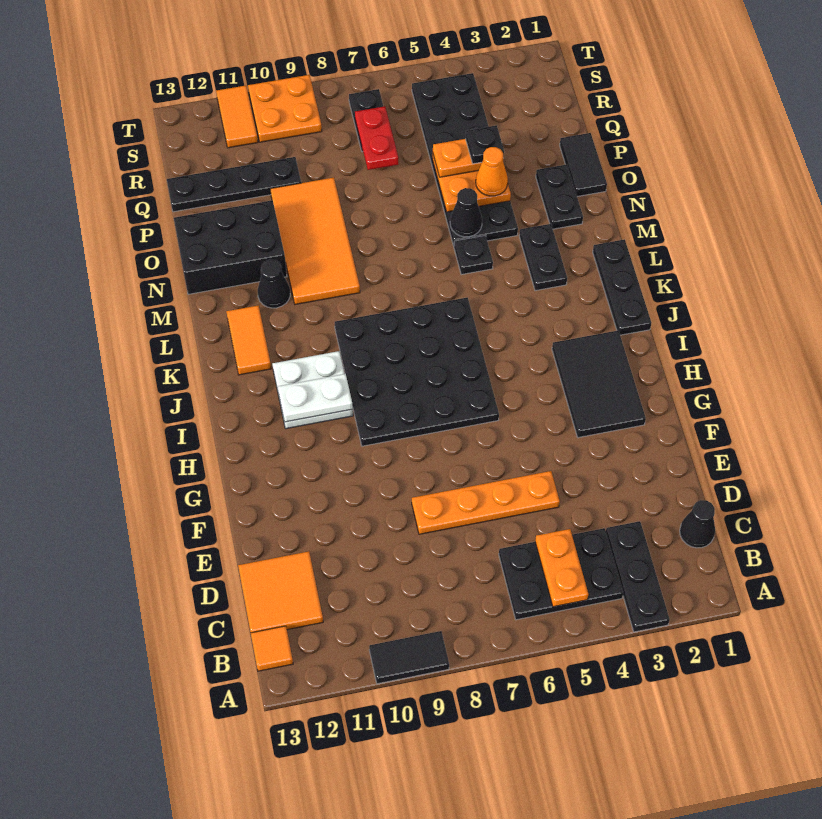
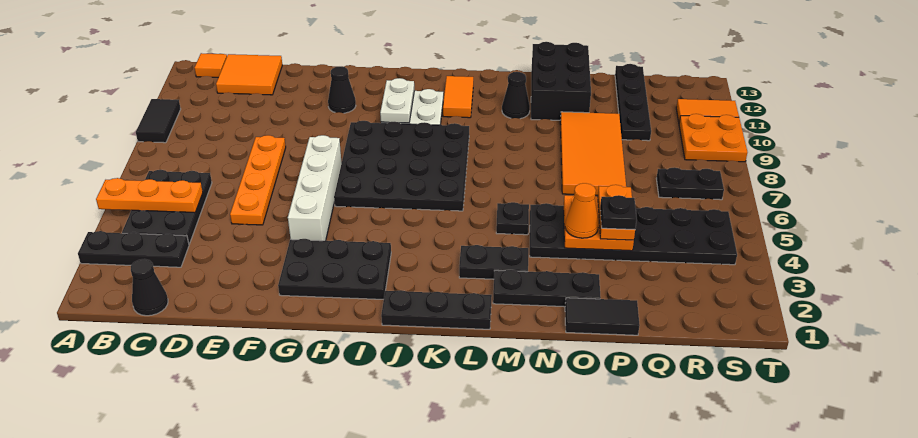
orange 1x2 plate [535,529,588,607] -> orange 1x3 plate [96,178,203,212]
black 2x3 tile [552,331,646,438] -> black 2x3 plate [278,239,391,299]
none -> white 1x4 brick [288,135,342,241]
orange 1x2 tile [226,306,271,375] -> orange 1x2 tile turned to [443,76,473,118]
orange 2x4 tile [270,178,360,304] -> orange 2x4 tile turned to [560,112,626,195]
black 1x2 plate [536,165,583,229] -> black 1x3 plate [493,270,601,307]
black 1x1 cone [450,188,482,237] -> black 1x1 cone moved to [328,66,356,113]
red 1x2 plate [355,106,398,170] -> none

